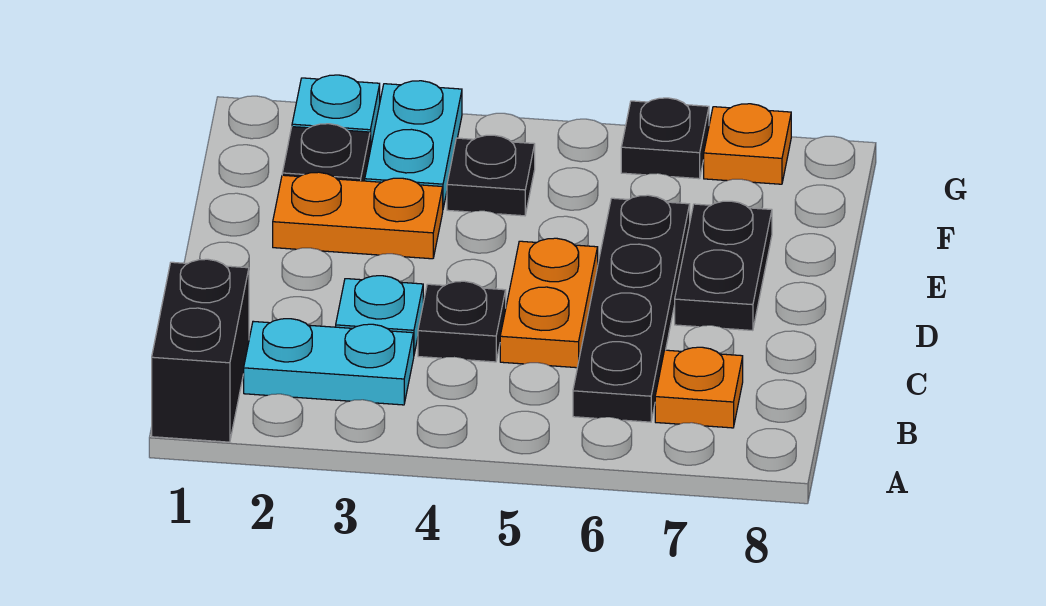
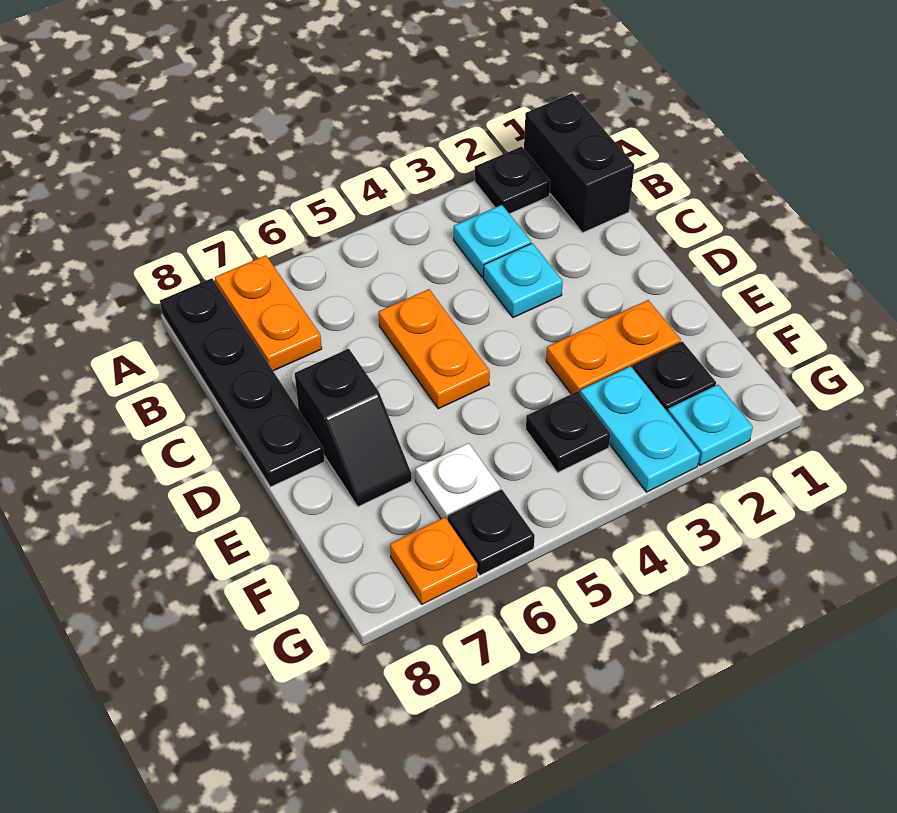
cyan 1x2 plate [244,319,414,405] -> cyan 1x1 plate [454,205,531,278]
black 1x4 plate [573,195,690,422] -> black 1x4 plate moved to [160,278,325,487]
orange 1x1 plate [655,347,743,428] -> orange 1x2 plate [215,255,322,371]
black 1x1 plate [418,281,506,362] -> black 1x1 plate moved to [475,147,550,214]
black 1x2 plate [675,201,772,330] -> black 1x2 slope [295,349,412,507]
none -> white 1x1 plate [416,443,500,520]

